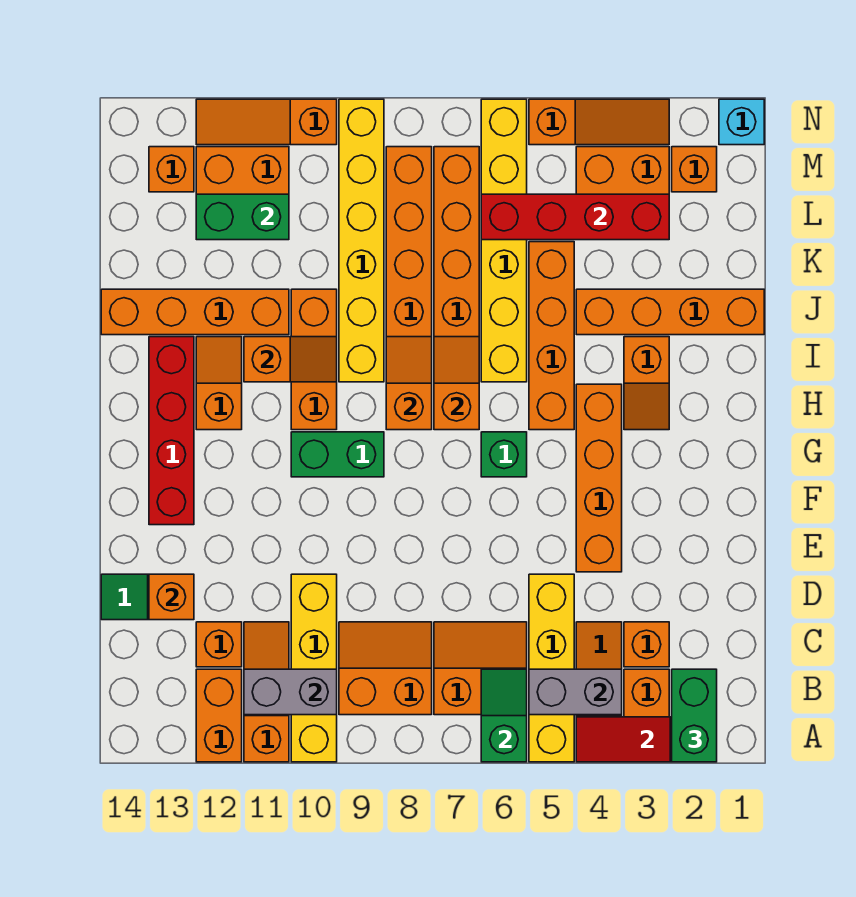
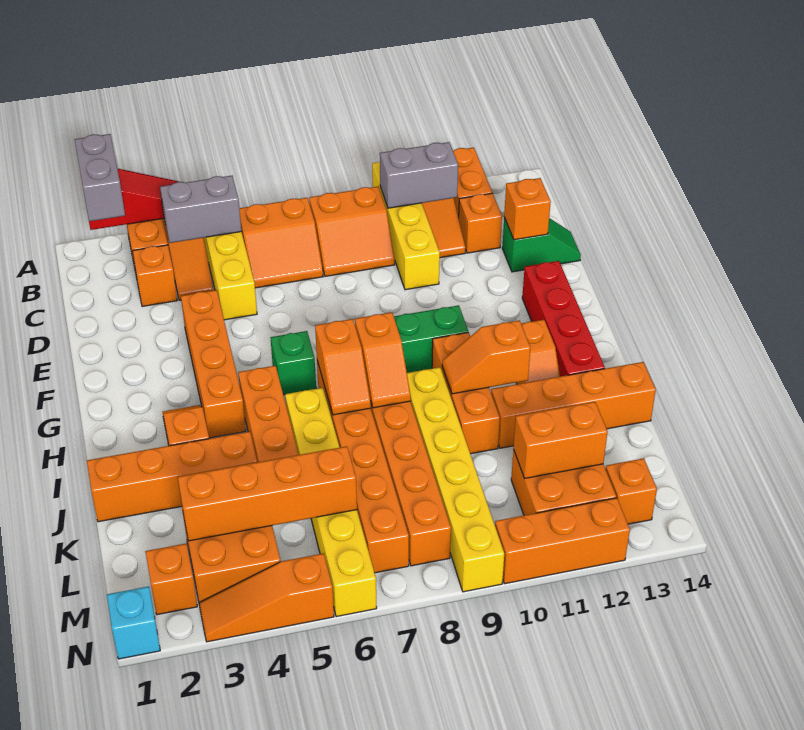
green 1x2 brick [672,669,717,762] -> grey 1x2 brick [75,134,125,221]
green 1x2 slope [481,669,527,762] -> none
red 1x4 brick [481,194,669,240] -> orange 1x4 brick [178,446,357,541]
green 1x2 brick [196,194,289,240] -> orange 1x2 brick [514,402,608,479]
orange 1x3 slope [196,99,337,145] -> orange 1x3 brick [495,498,630,584]

